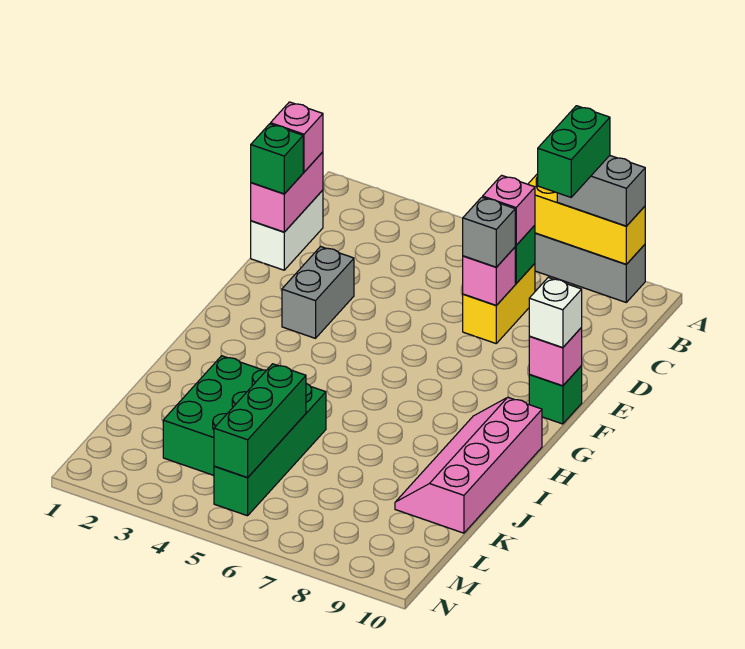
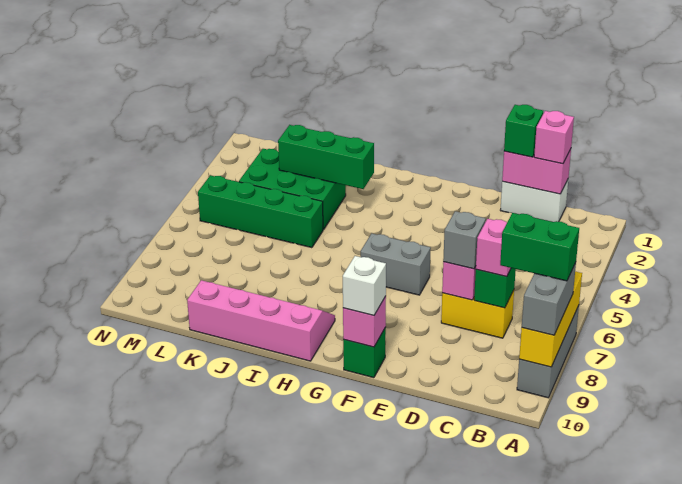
grey 1x2 brick [282,246,354,338] -> grey 1x2 brick moved to [361,233,431,295]
green 1x3 brick [214,364,306,477] -> green 1x3 brick moved to [278,125,374,189]

